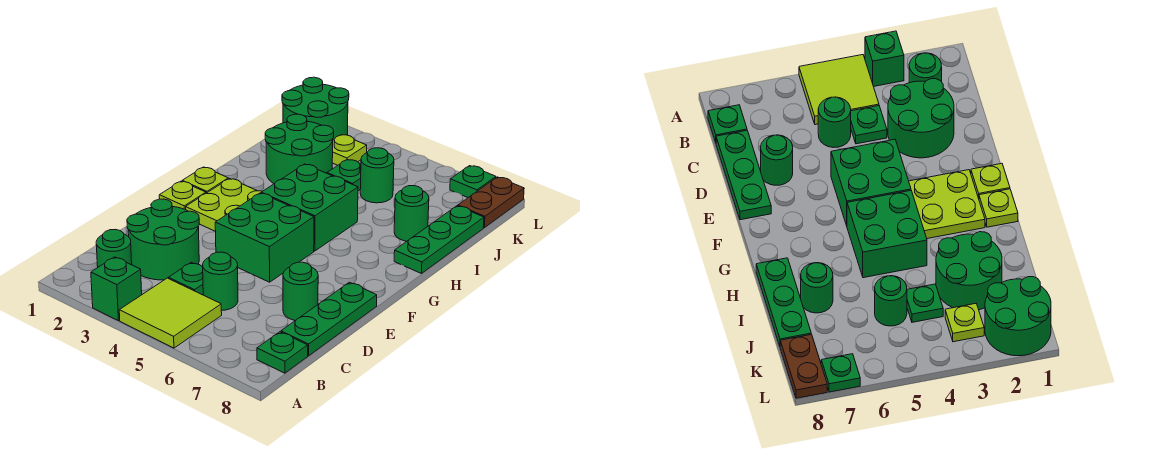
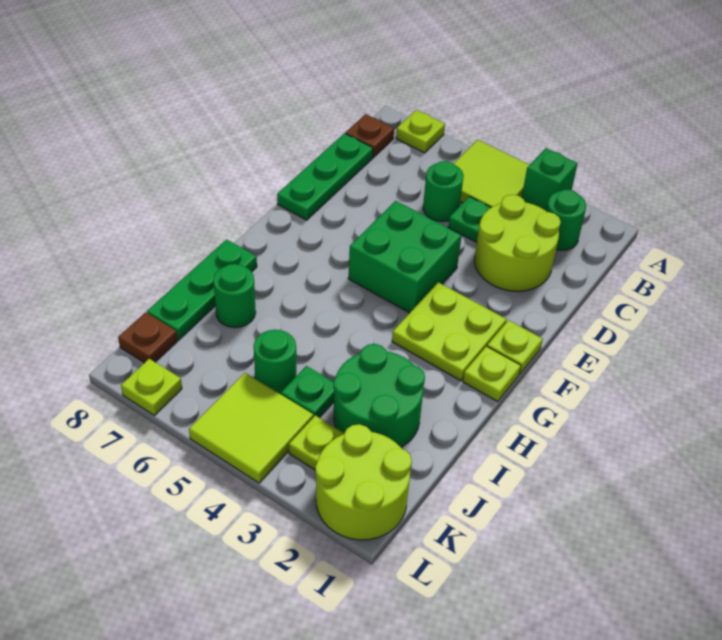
none -> lime 1x1 plate [396,110,445,153]
green 1x1 plate [257,332,308,373] -> brown 1x1 plate [345,114,394,157]
green 2x2 round brick [127,199,199,280] -> lime 2x2 round brick [475,195,561,291]
green 1x1 round brick [283,262,318,321] -> none
green 2x2 brick [261,164,358,251] -> none
green 2x2 round brick [282,77,349,140] -> lime 2x2 round brick [315,424,412,540]
none -> lime 2x2 tile [189,373,313,483]
brown 1x2 plate [458,177,524,228] -> brown 1x1 plate [118,312,178,363]
green 1x1 plate [450,166,496,197] -> lime 1x1 plate [121,359,182,415]

